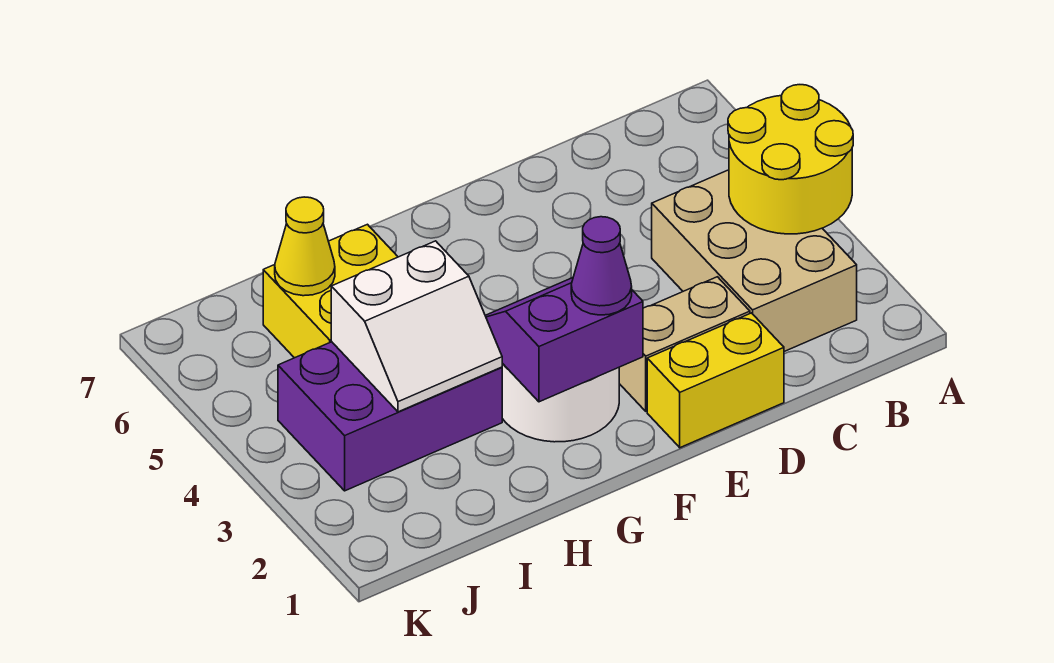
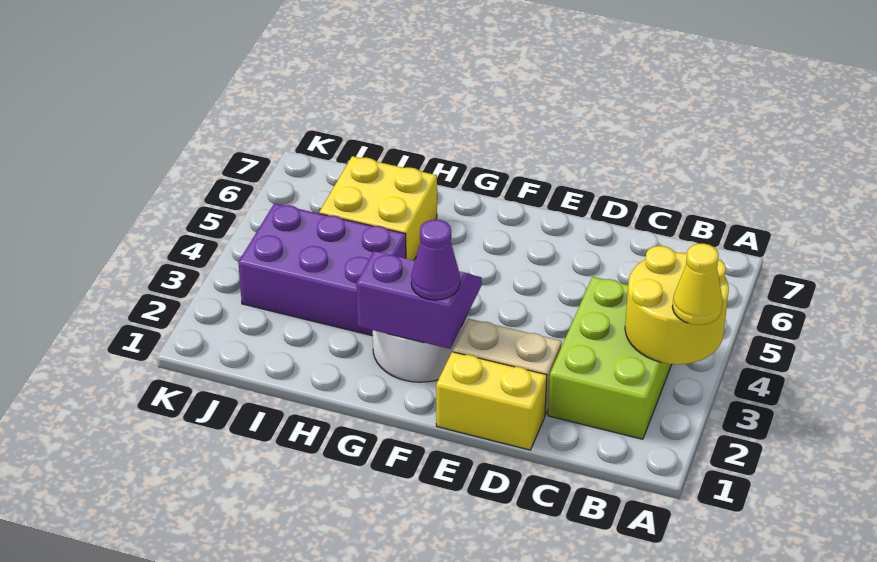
tan 2x3 brick [652,170,857,352] -> lime 2x3 brick [548,277,672,439]
white 2x2 slope [331,241,502,412] -> none
yellow 1x1 cone [275,197,335,296] -> yellow 1x1 cone moved to [672,243,723,325]

